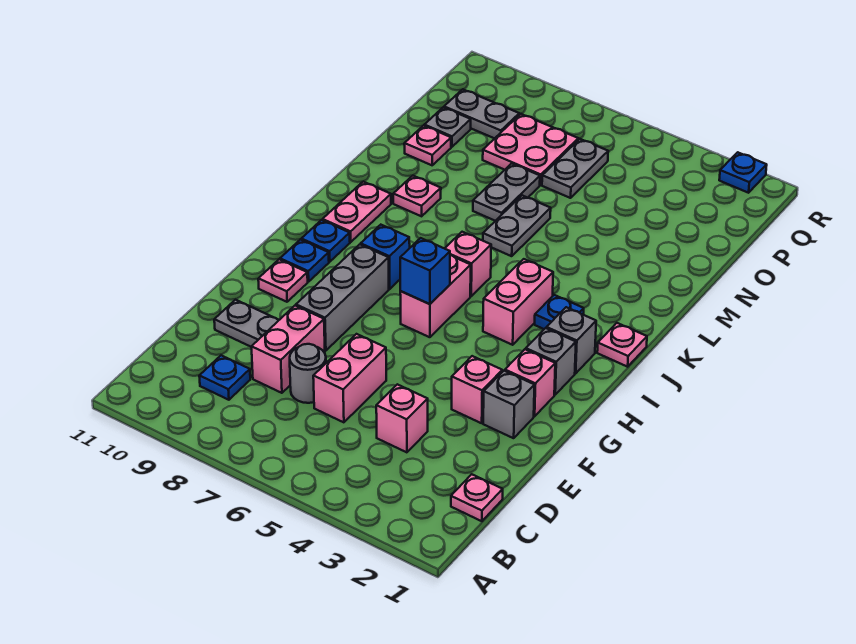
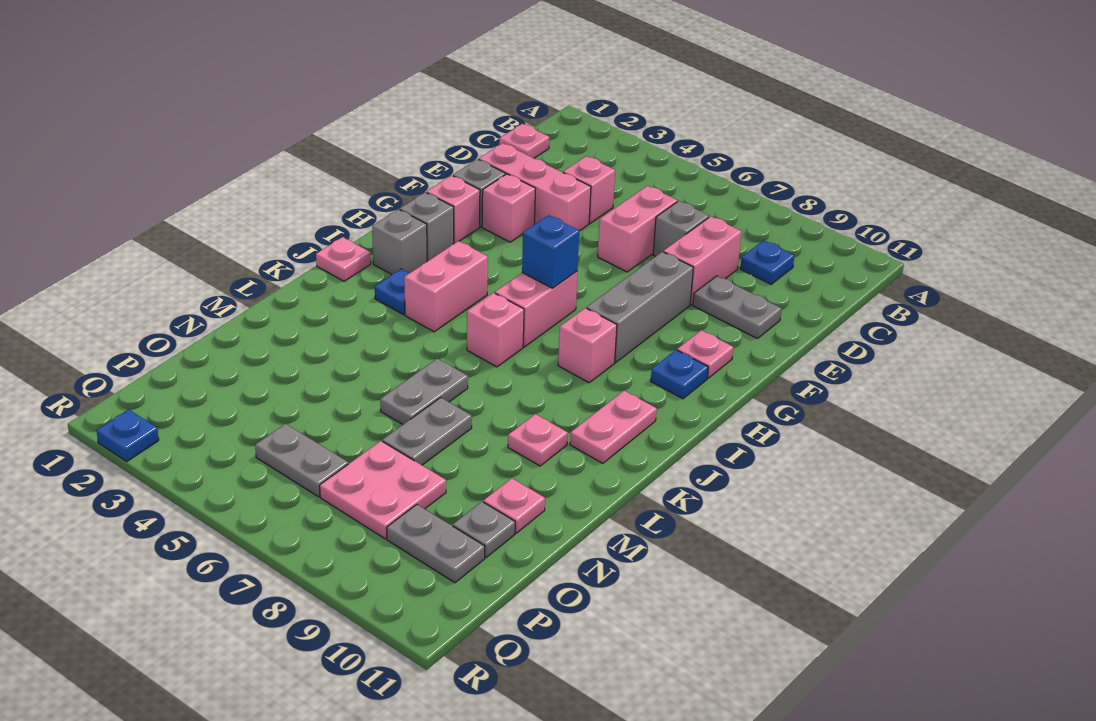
grey 1x1 round brick [290,344,326,403] -> grey 1x1 brick [653,201,709,256]
none -> pink 1x3 brick [479,143,591,231]
blue 1x1 brick [361,225,410,289] -> pink 1x1 brick [558,308,617,383]
blue 1x1 plate [301,220,350,262] -> none
grey 1x2 plate [542,139,608,198] -> grey 1x2 plate turned to [255,424,348,497]

